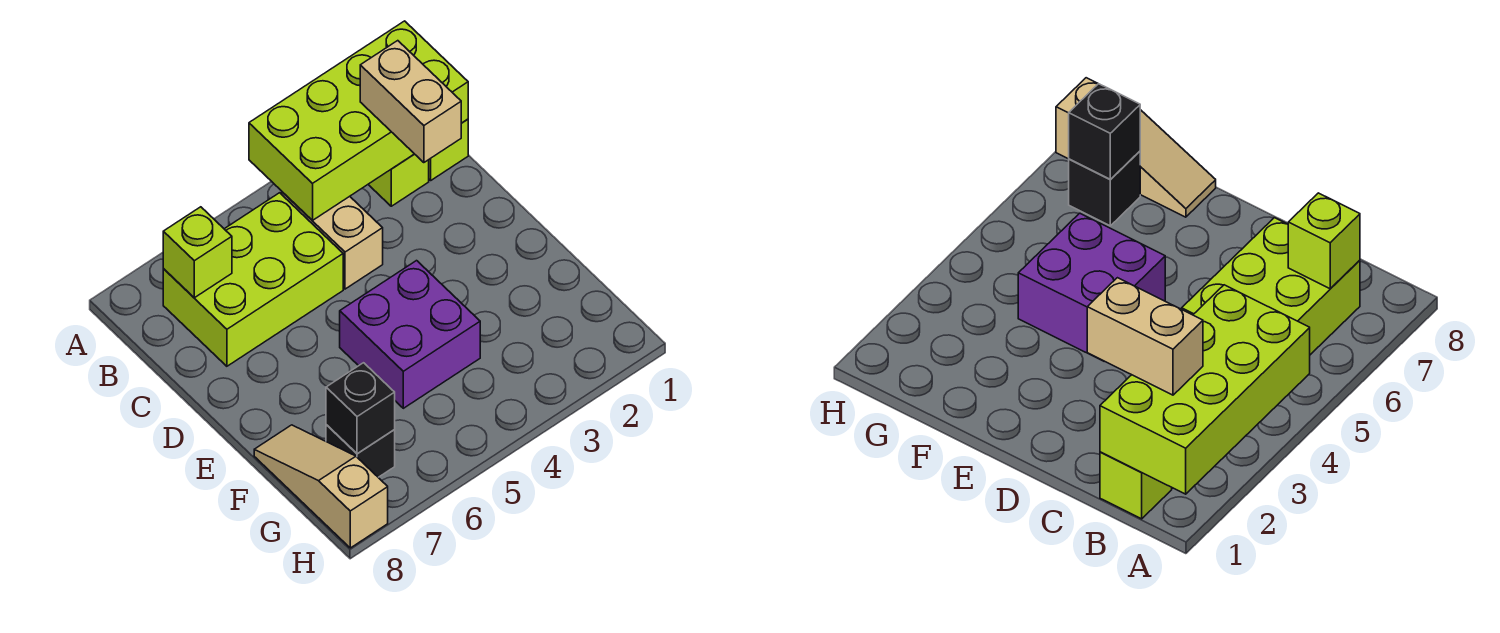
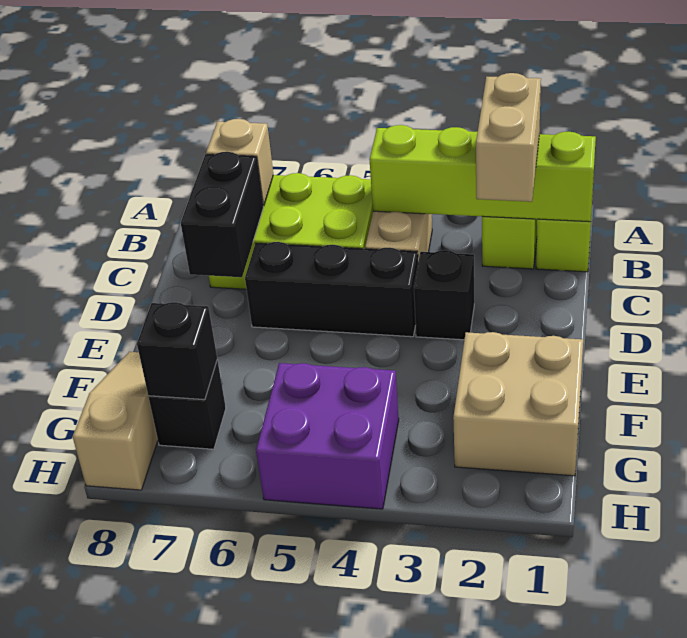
lime 2x4 brick [249,21,468,220] -> lime 1x4 brick [370,125,596,222]
lime 1x1 brick [163,207,232,298] -> tan 1x1 brick [206,119,273,206]
none -> black 1x2 brick [181,152,263,277]
none -> black 1x1 brick [414,250,474,340]
none -> black 1x3 brick [245,242,418,337]
purple 2x2 brick [340,261,480,408] -> purple 2x2 brick moved to [256,363,399,509]
none -> tan 2x2 brick [453,332,583,476]

